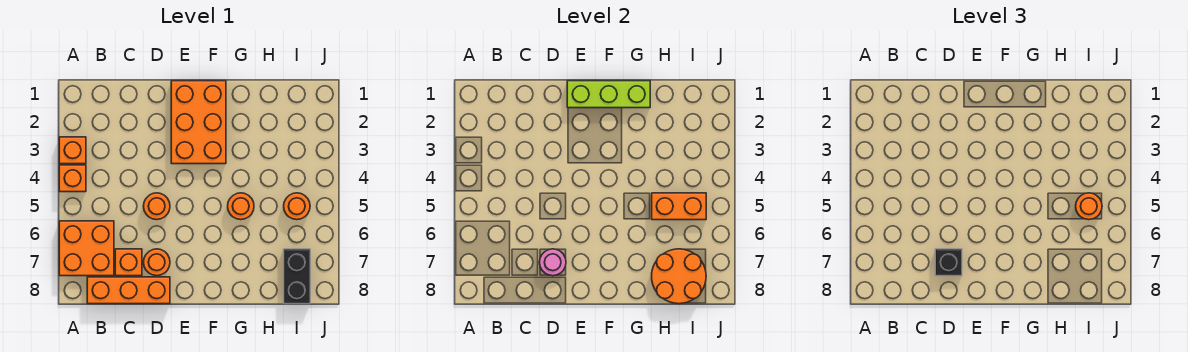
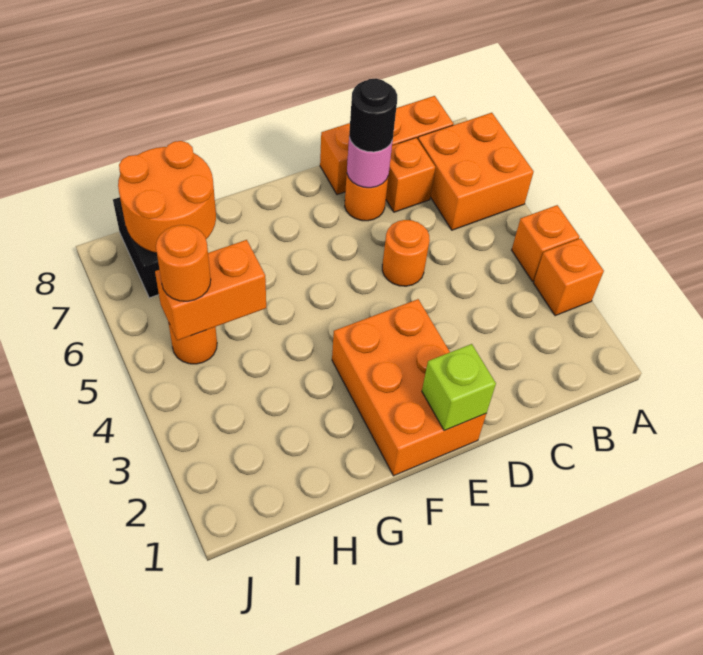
black 1x1 brick [935,249,962,276] -> black 1x1 round brick [349,78,397,152]
lime 1x3 brick [567,81,650,108] -> lime 1x1 brick [422,344,496,430]
orange 1x1 round brick [228,193,254,220] -> none

